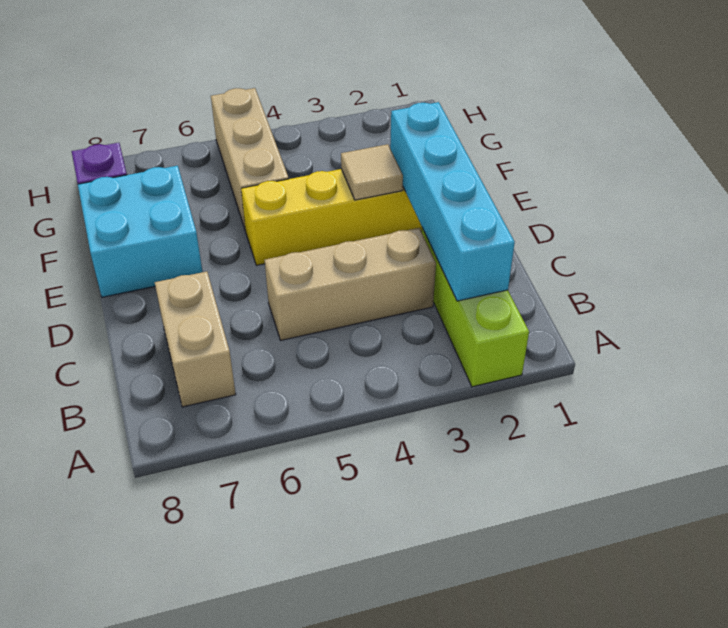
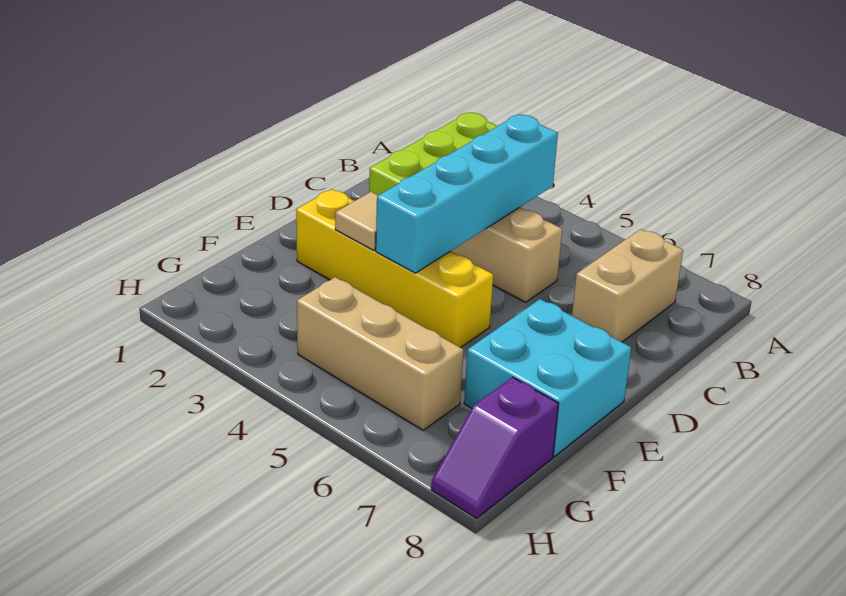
cyan 1x4 brick [390,102,515,301] -> cyan 1x4 brick moved to [376,114,558,273]
tan 1x3 brick [211,88,289,231] -> tan 1x3 brick turned to [297,277,463,430]

